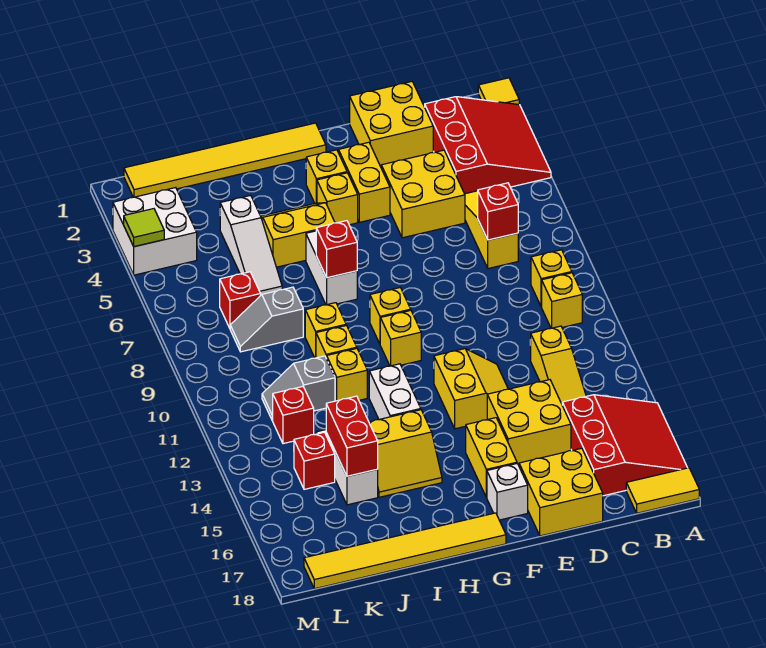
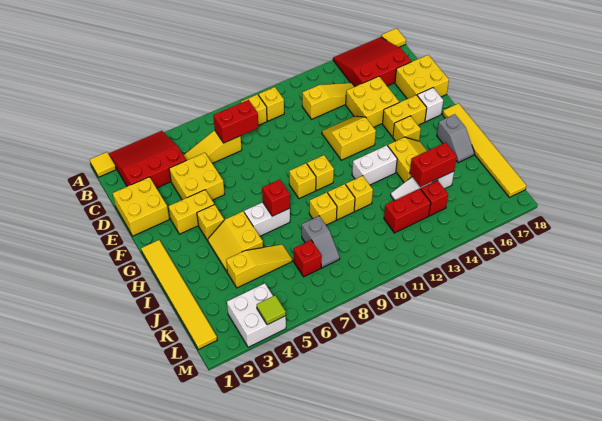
yellow 1x2 tile [626,468,699,513] -> yellow 1x1 tile [381,28,406,47]
red 1x1 brick [478,183,518,240] -> red 1x2 brick [213,100,258,143]
yellow 1x1 brick [306,150,347,203] -> yellow 1x1 brick moved to [393,116,421,141]
white 1x3 slope [220,195,282,295] -> yellow 1x3 slope [226,244,292,288]
grey 1x2 slope [262,356,335,420] -> grey 1x2 slope moved to [437,114,474,163]
red 1x1 brick [272,387,314,444] -> red 1x2 brick [384,189,431,233]

